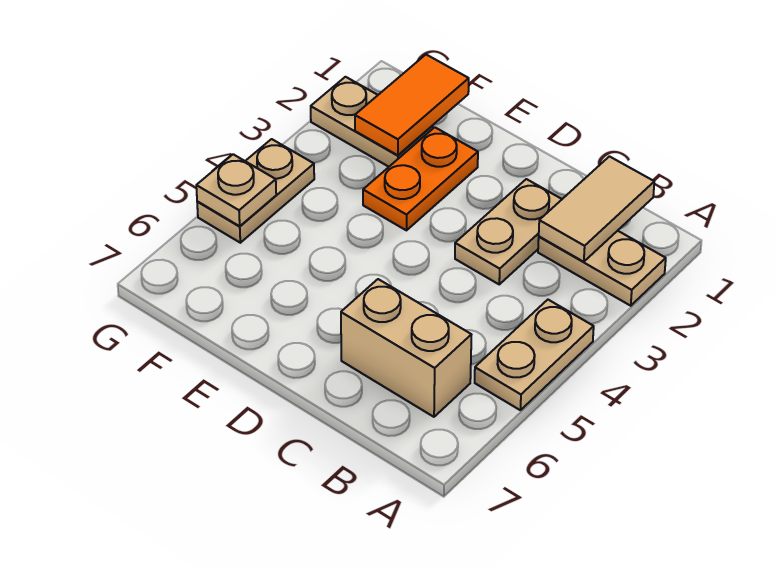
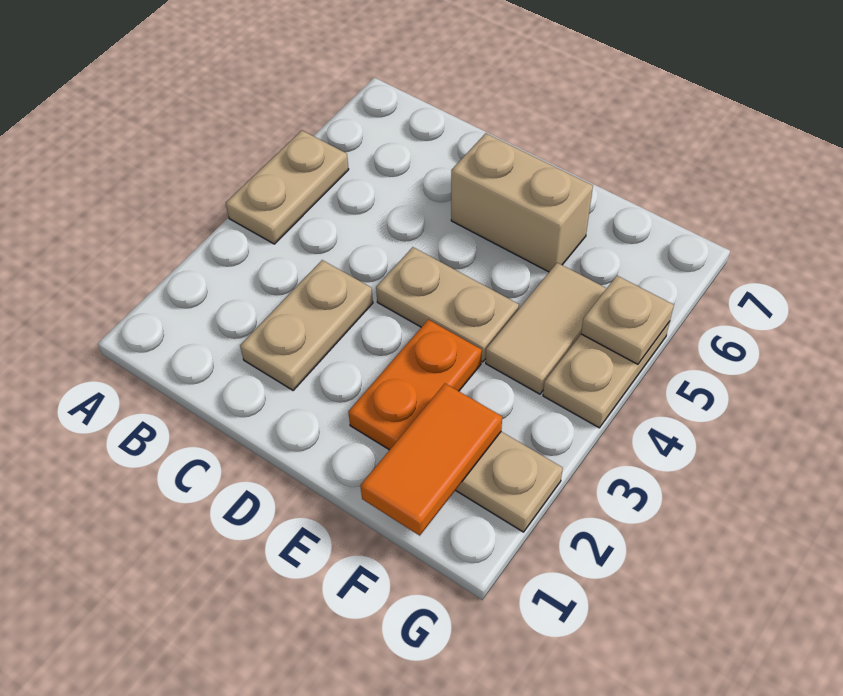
tan 1x2 plate [538,231,666,306] -> tan 1x2 plate moved to [376,247,519,362]
tan 1x2 tile [539,156,654,262] -> tan 1x2 tile moved to [486,263,607,394]
tan 1x2 brick [341,279,471,417] -> tan 1x2 brick moved to [451,133,593,272]

